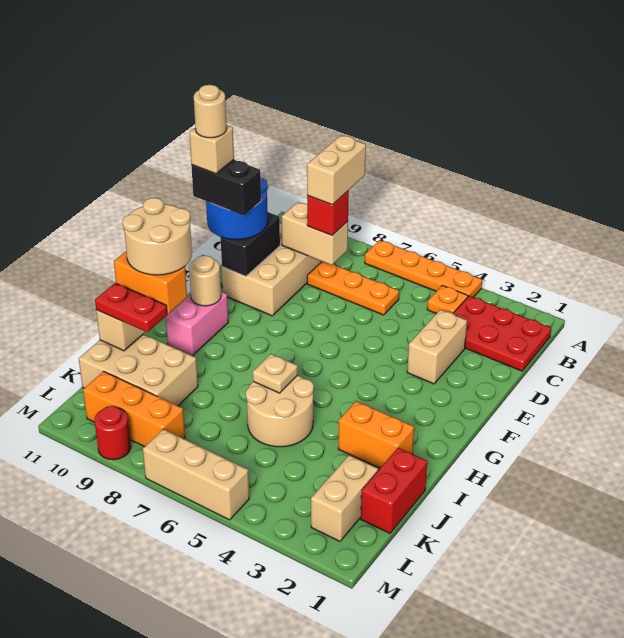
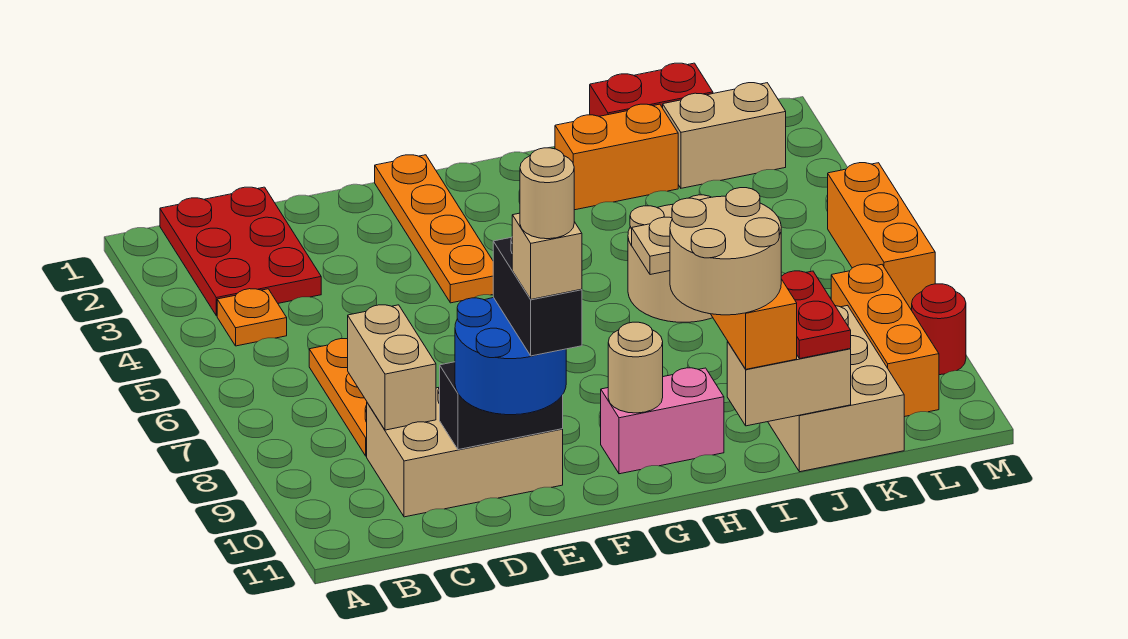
orange 1x4 plate [365,240,482,297] -> orange 1x4 plate moved to [375,155,493,303]
tan 1x2 brick [307,135,366,205] -> none
red 1x1 brick [307,191,349,235] -> none
tan 1x2 brick [407,310,467,384] -> none
orange 1x2 brick [338,401,414,468] -> orange 1x2 brick turned to [555,104,678,210]
tan 1x3 brick [143,429,249,520] -> orange 1x3 brick [828,163,935,310]

